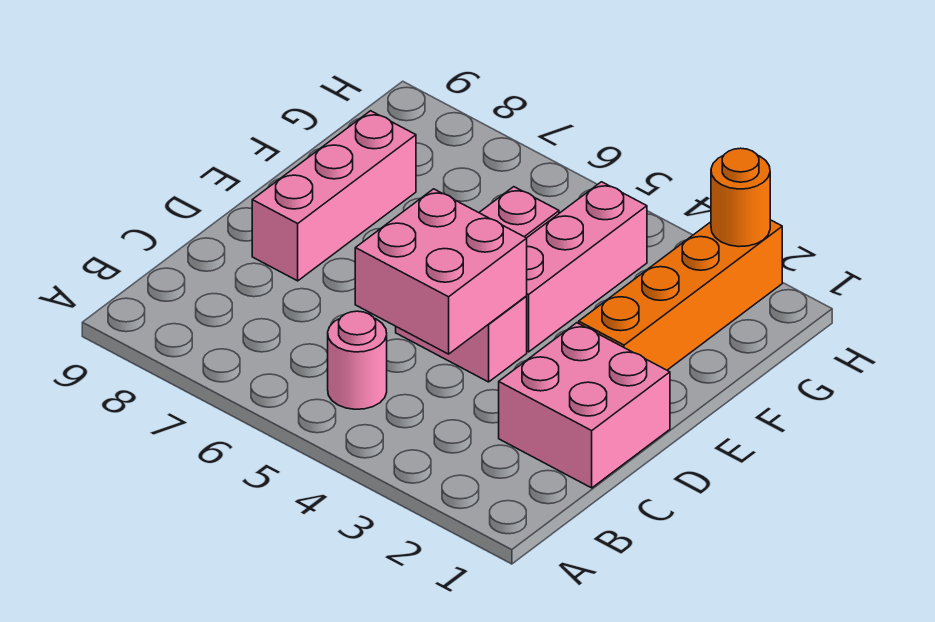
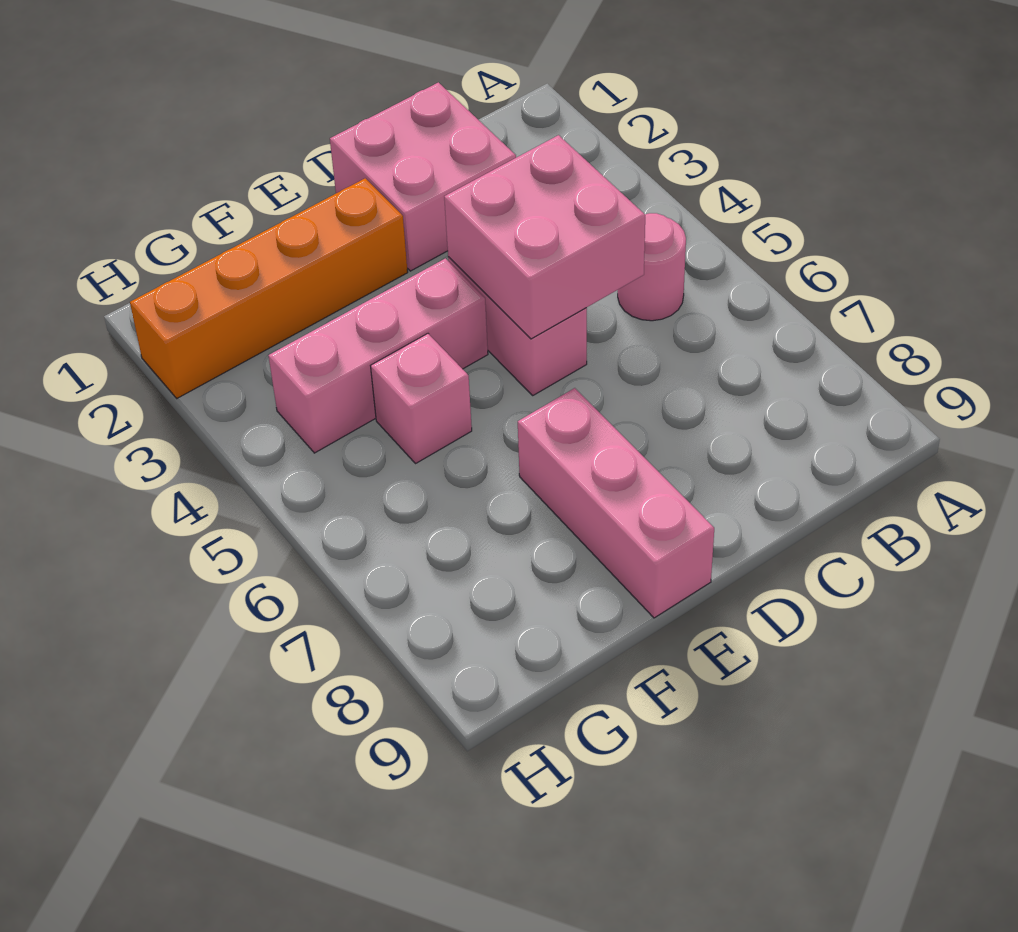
pink 1x3 brick [252,111,416,281] -> pink 1x3 brick turned to [518,388,714,618]
orange 1x1 round brick [711,148,770,247] -> none

